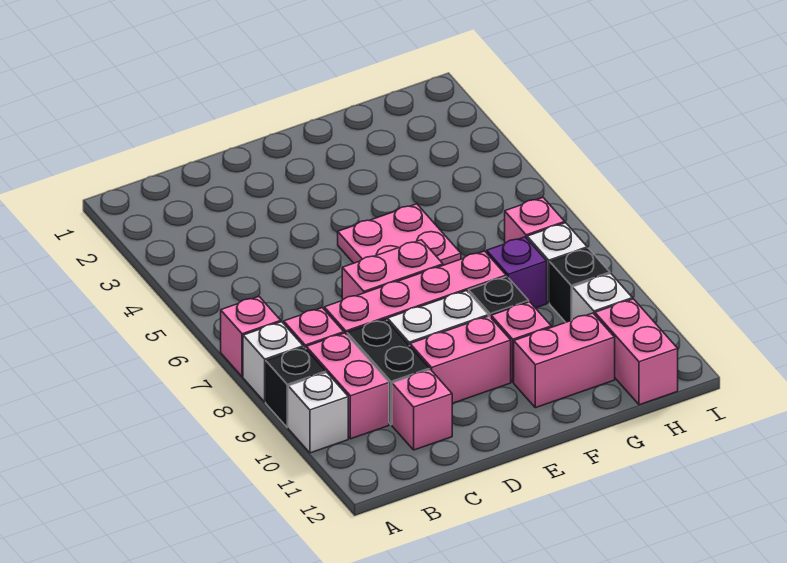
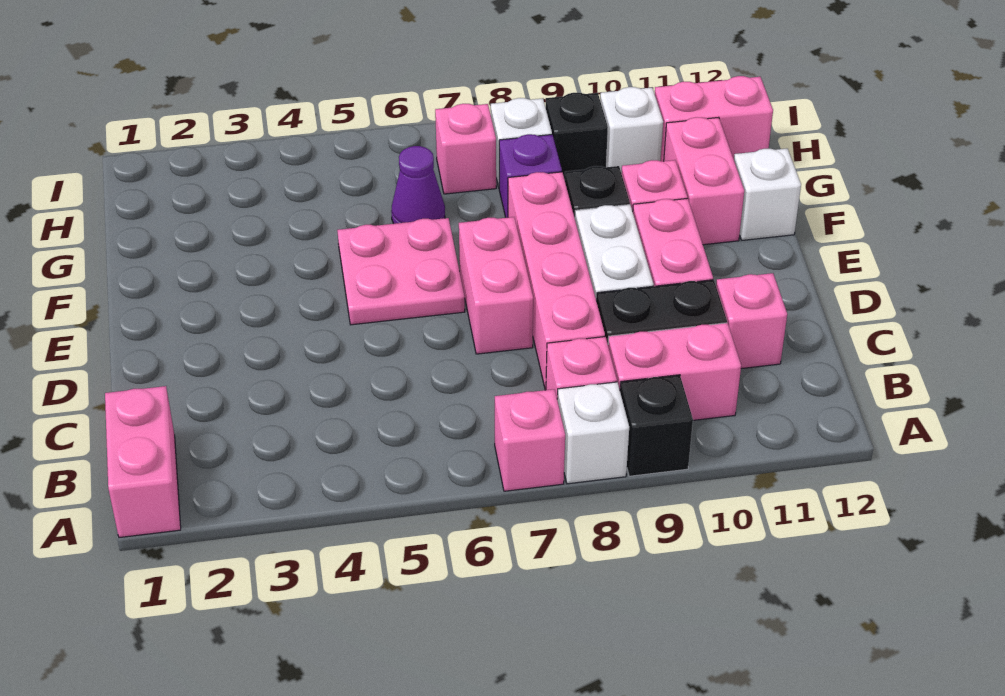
none -> pink 1x2 brick [105,386,181,538]
white 1x1 brick [288,373,348,453] -> white 1x1 brick moved to [734,149,801,240]
none -> purple 1x1 cone [391,146,445,224]

